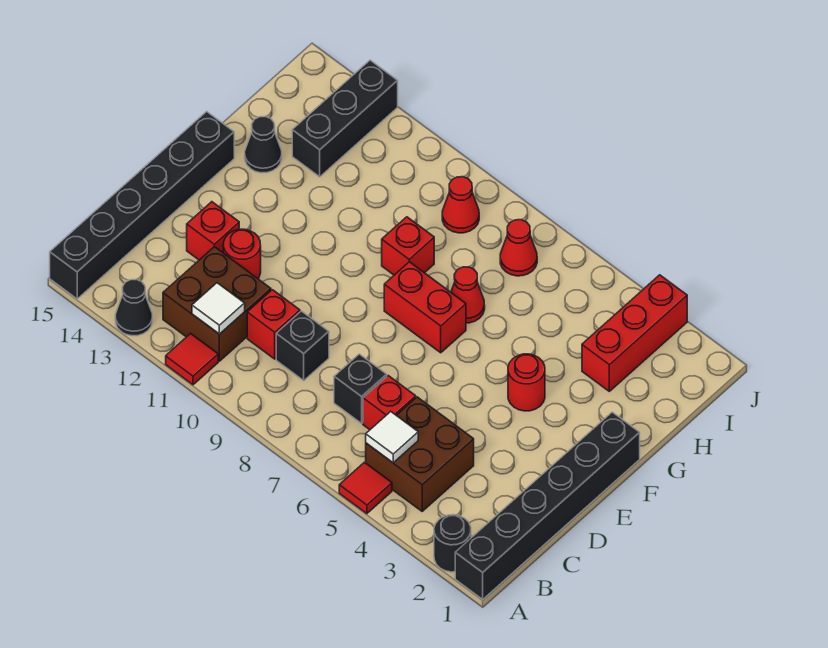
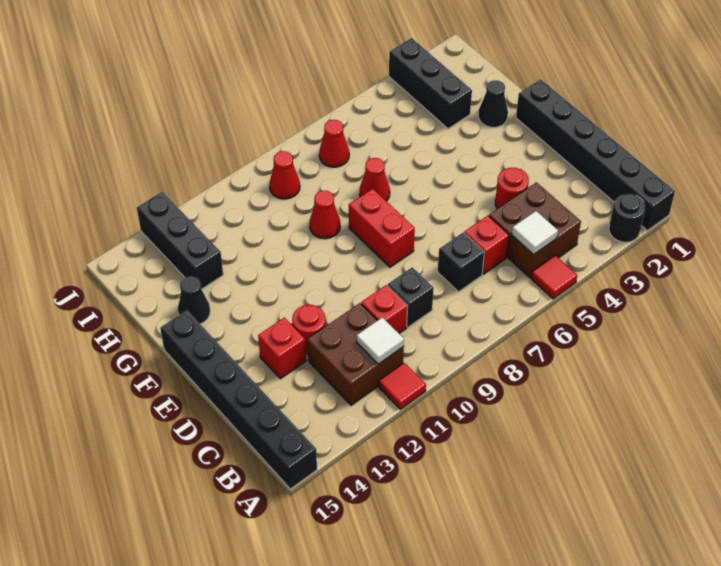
black 1x1 cone [115,280,152,336] -> black 1x1 cone moved to [478,80,508,127]
red 1x1 round brick [508,354,545,411] -> red 1x1 round brick moved to [495,168,529,209]
red 1x2 brick [384,262,466,353] -> red 1x2 brick turned to [349,189,415,267]
red 1x1 brick [382,217,434,275] -> red 1x1 cone [309,191,340,239]
red 1x3 brick [582,275,687,391] -> black 1x3 brick [389,38,472,129]

